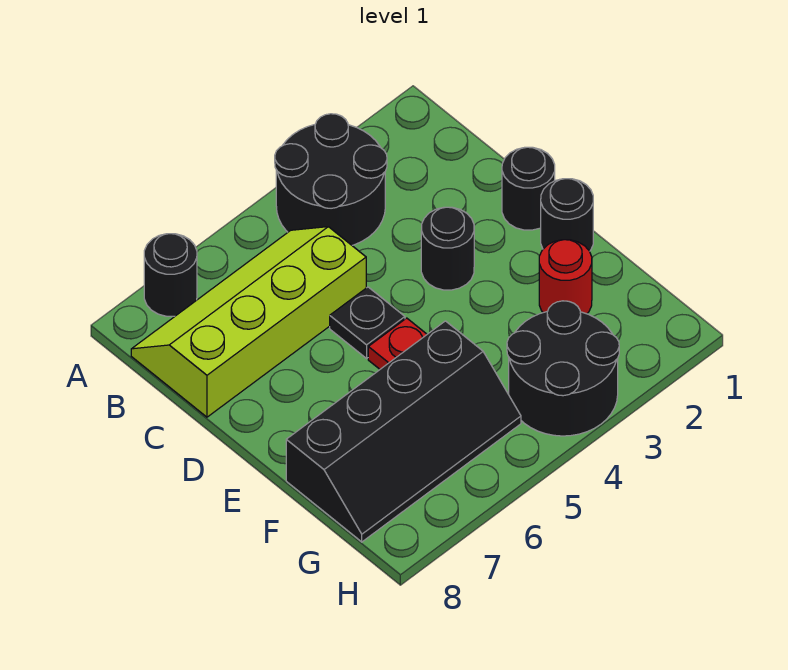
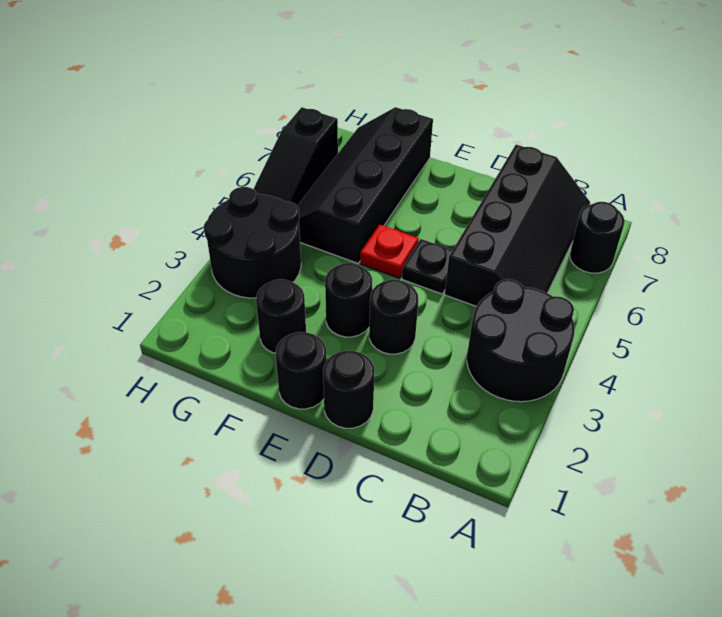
lime 2x4 slope [131,227,366,417] -> black 2x4 slope [445,145,590,306]
none -> black 1x1 round brick [325,263,372,337]
red 1x1 round brick [539,240,592,314] -> black 1x1 round brick [256,279,306,353]
none -> black 1x3 slope [254,107,338,206]

